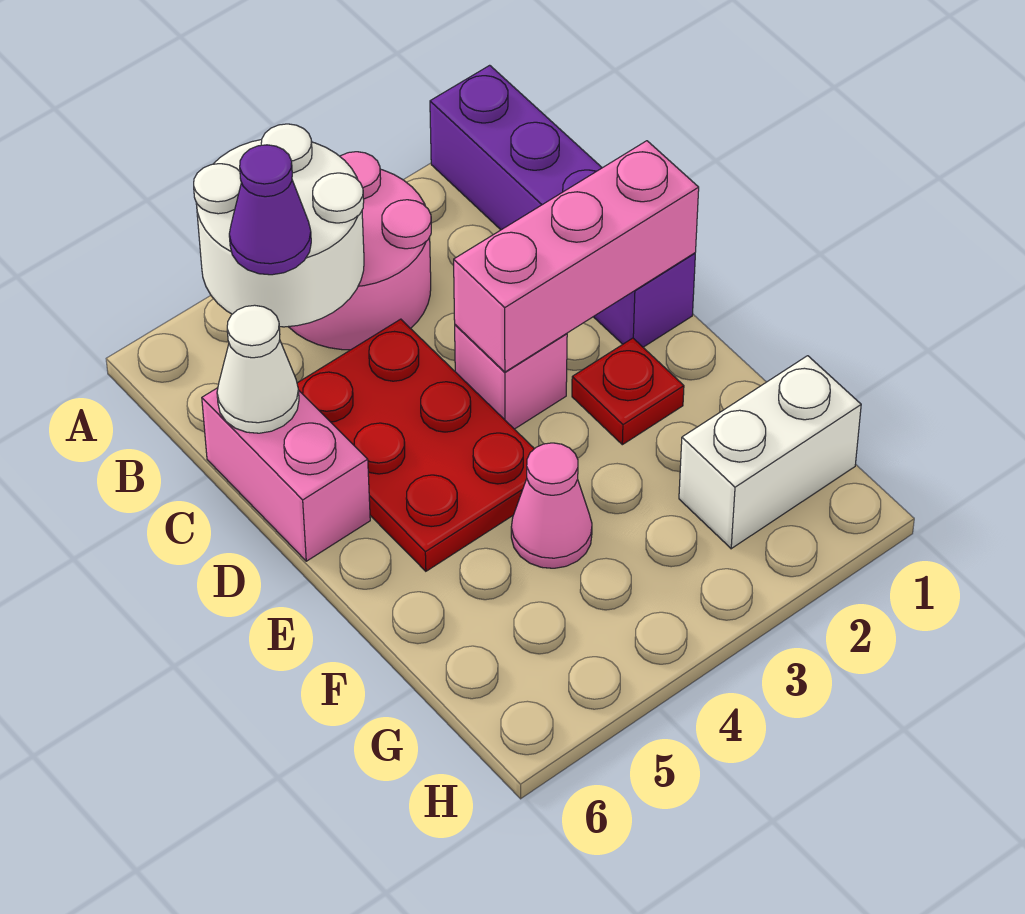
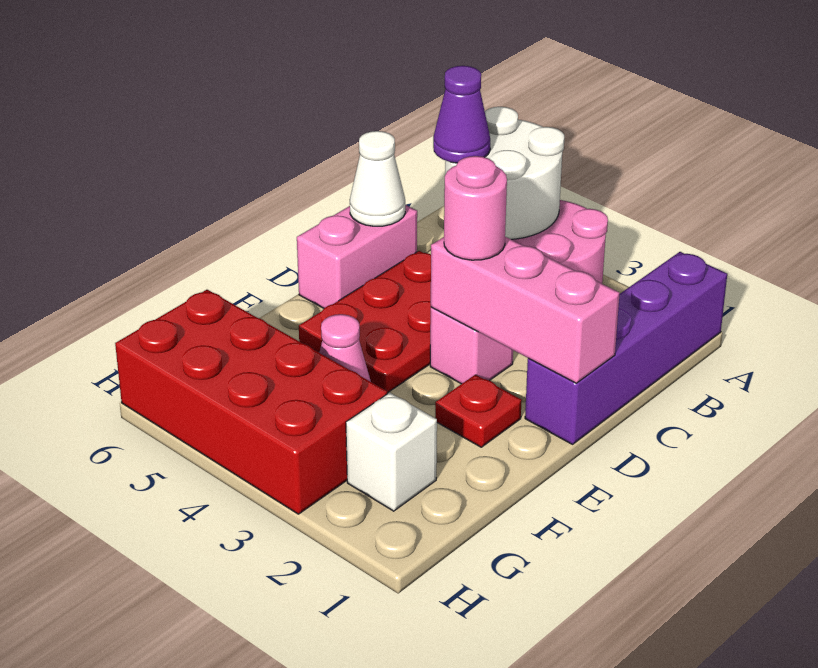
none -> pink 1x1 round brick [444,156,507,260]
white 1x2 brick [679,356,861,549] -> white 1x1 brick [346,393,437,511]
none -> red 2x4 brick [115,290,387,514]

